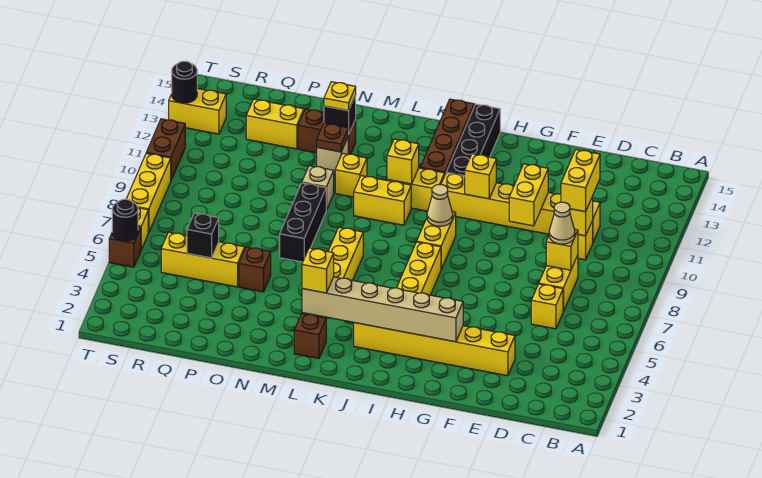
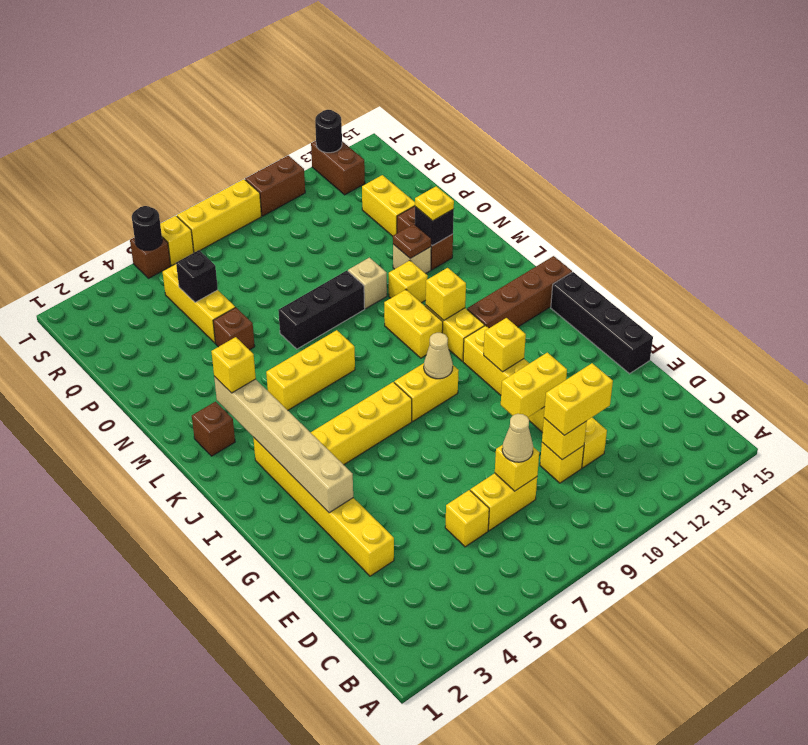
black 1x4 brick [446,104,500,177] -> black 1x4 brick turned to [551,272,653,374]
yellow 1x2 brick [169,88,226,134] -> brown 1x2 brick [311,141,365,195]

